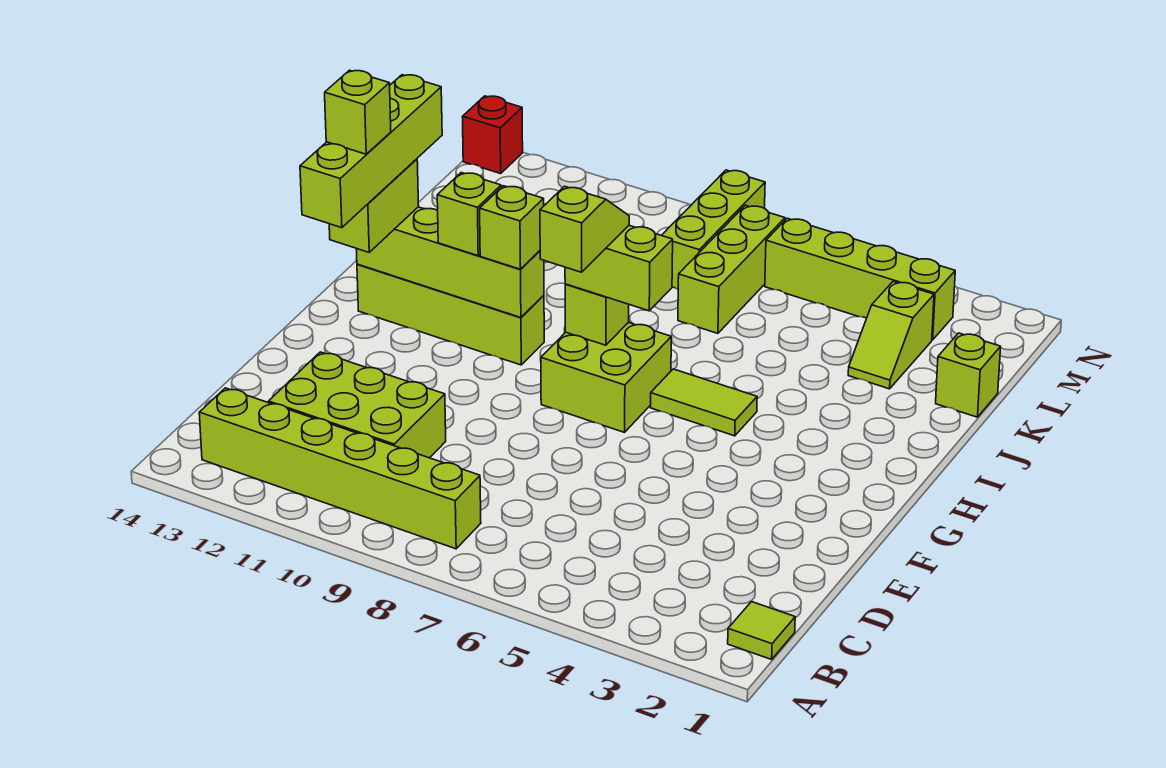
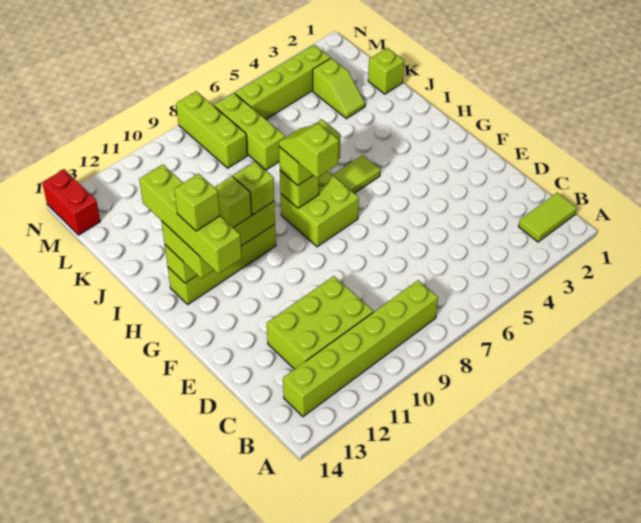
lime 1x1 tile [728,602,795,659] -> lime 1x2 tile [519,193,577,242]
red 1x1 brick [462,96,523,174] -> red 1x2 brick [42,169,100,235]

